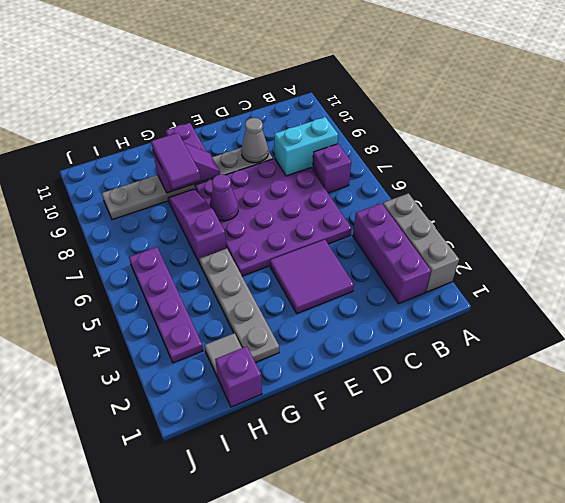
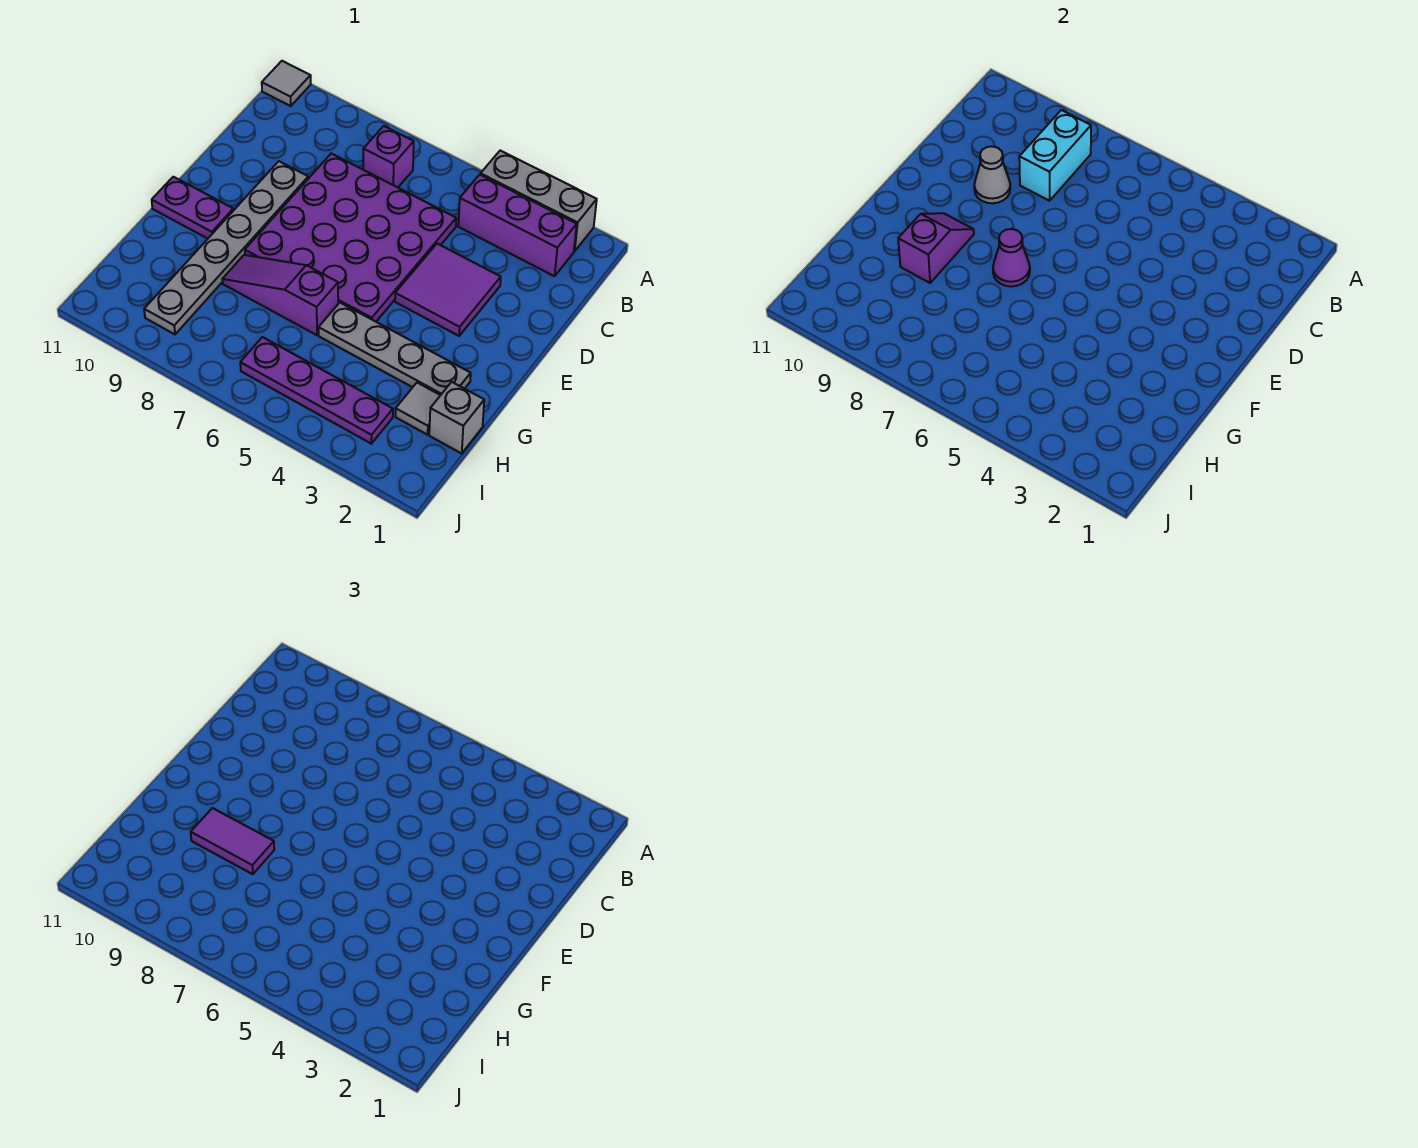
none -> grey 1x1 tile [262,61,311,106]
purple 1x1 brick [215,346,262,407] -> grey 1x1 brick [429,382,484,453]

